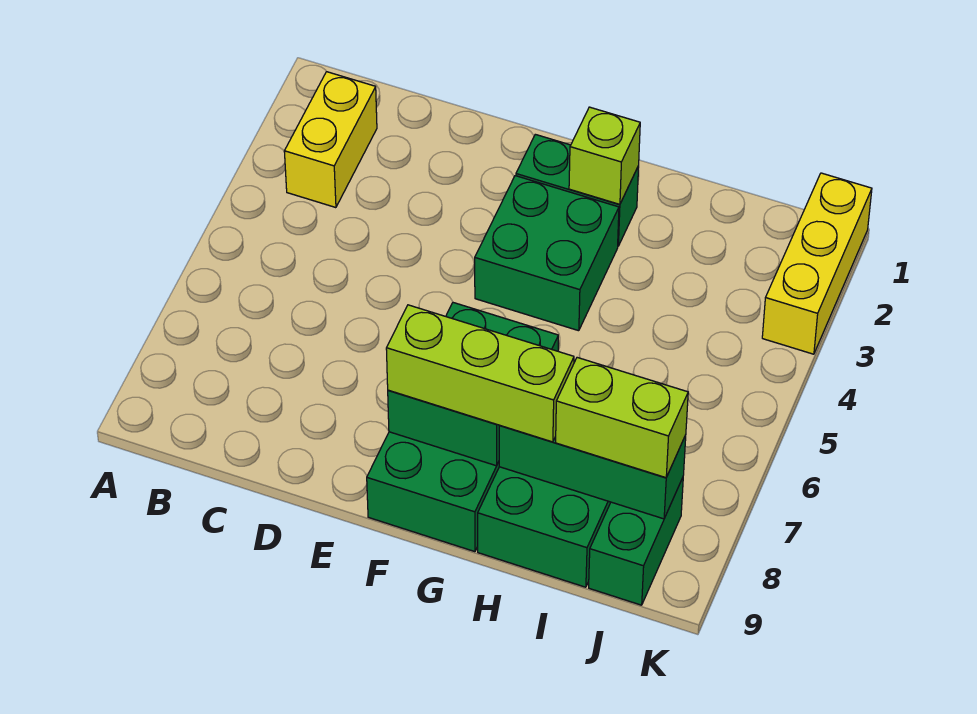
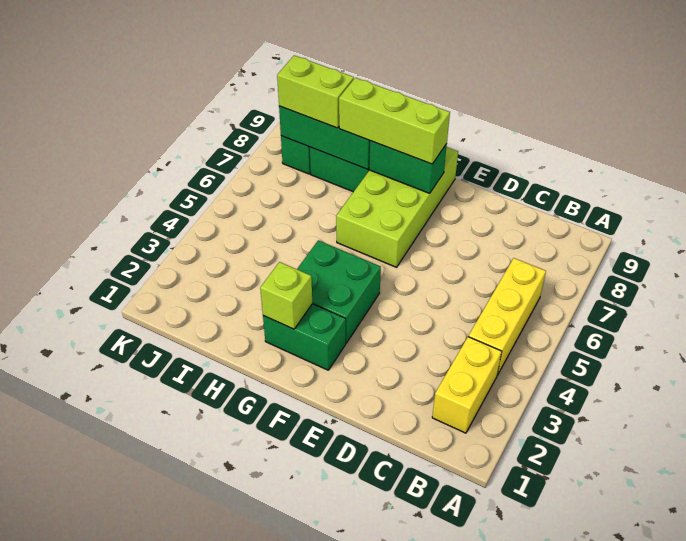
green 2x4 brick [367,303,558,552] -> lime 2x4 brick [336,147,458,267]
yellow 1x3 brick [762,173,872,354] -> yellow 1x3 brick moved to [468,258,546,375]

